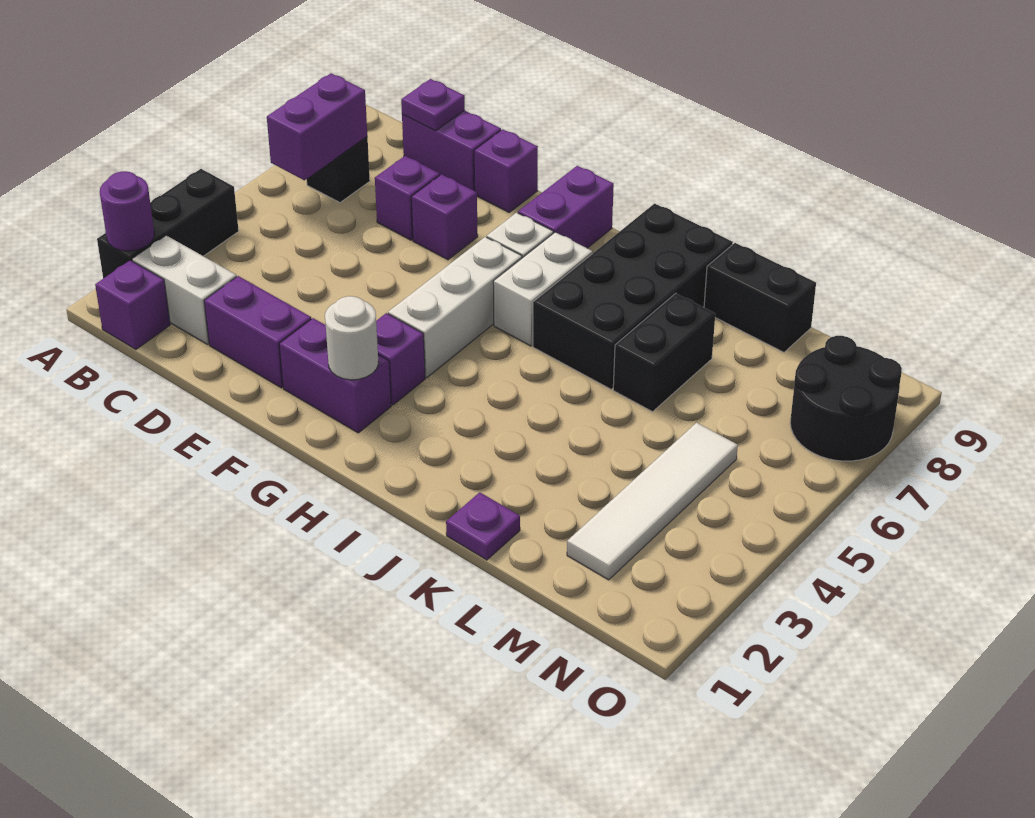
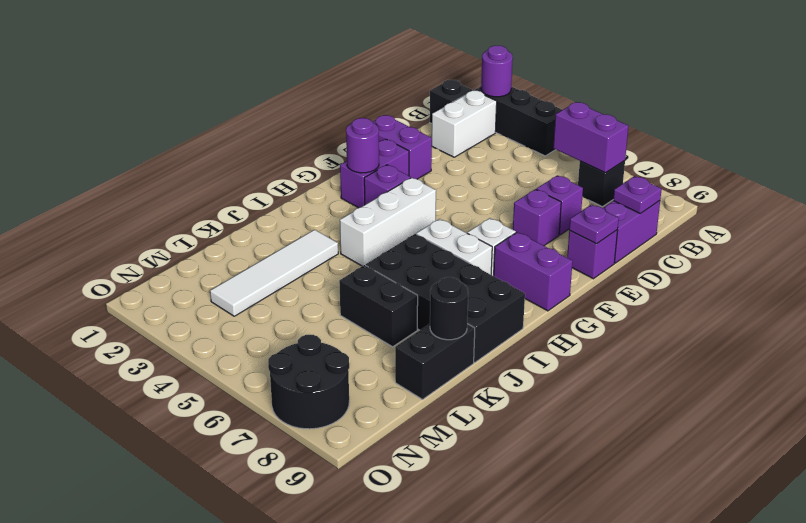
purple 1x1 brick [95,260,170,350] -> black 1x1 brick [430,80,473,124]
purple 1x2 brick [204,276,311,388] -> purple 1x2 brick turned to [372,115,432,179]
white 1x1 round brick [325,296,379,380] -> purple 1x1 round brick [346,118,379,173]
white 1x3 brick [388,237,522,378] -> white 1x3 brick turned to [340,178,436,266]
purple 1x1 plate [446,492,520,560] -> purple 1x1 plate moved to [569,205,619,244]
none -> black 1x1 round brick [430,277,468,340]
white 1x4 tile [567,423,738,580] -> white 1x4 tile turned to [210,230,338,316]

